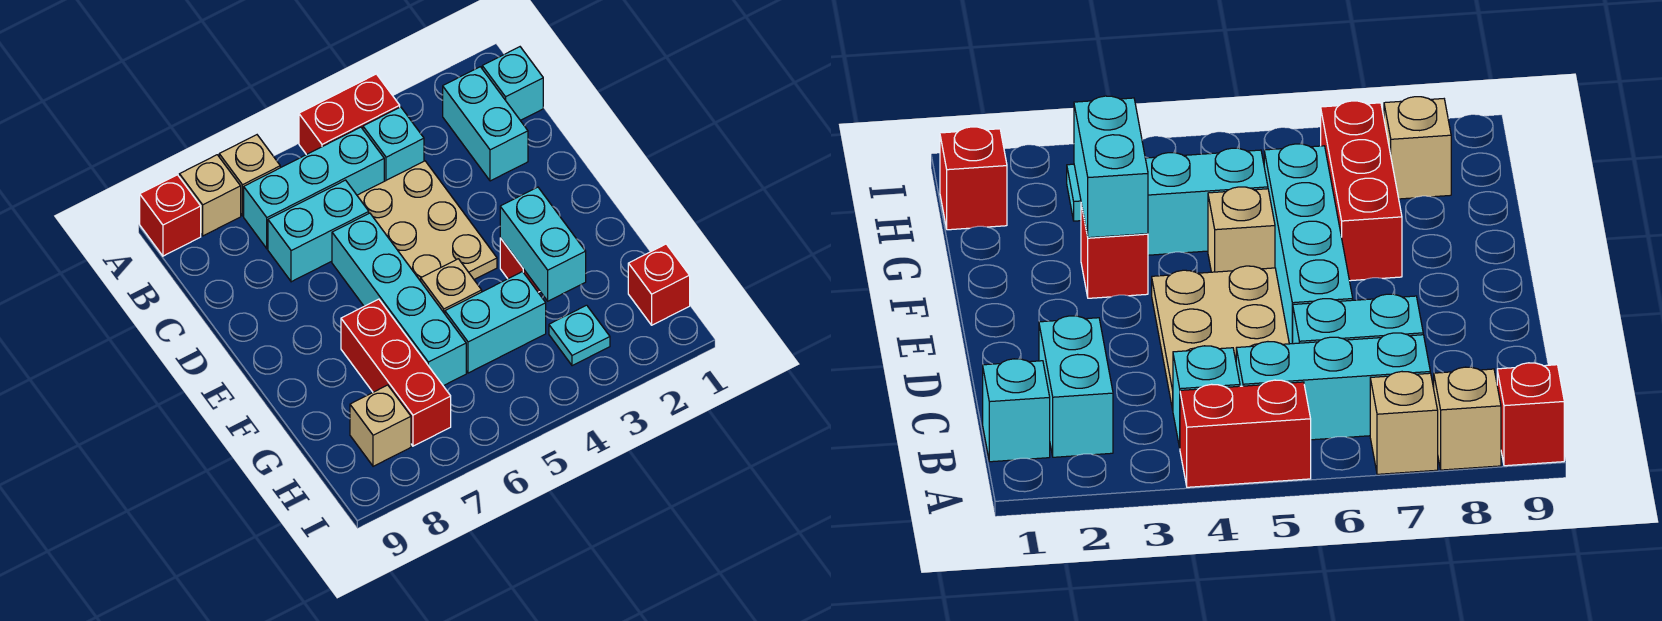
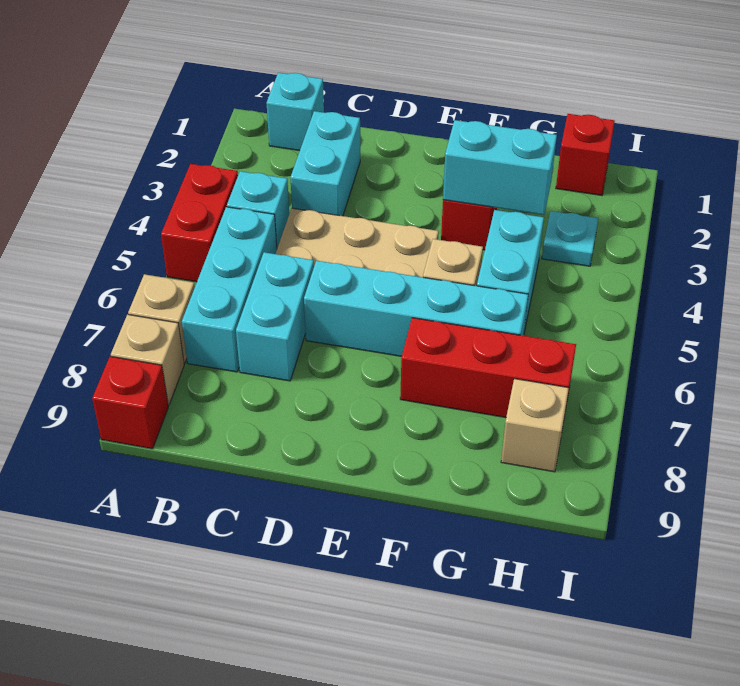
cyan 1x2 brick [443,67,528,181] -> cyan 1x2 brick turned to [290,111,360,216]

